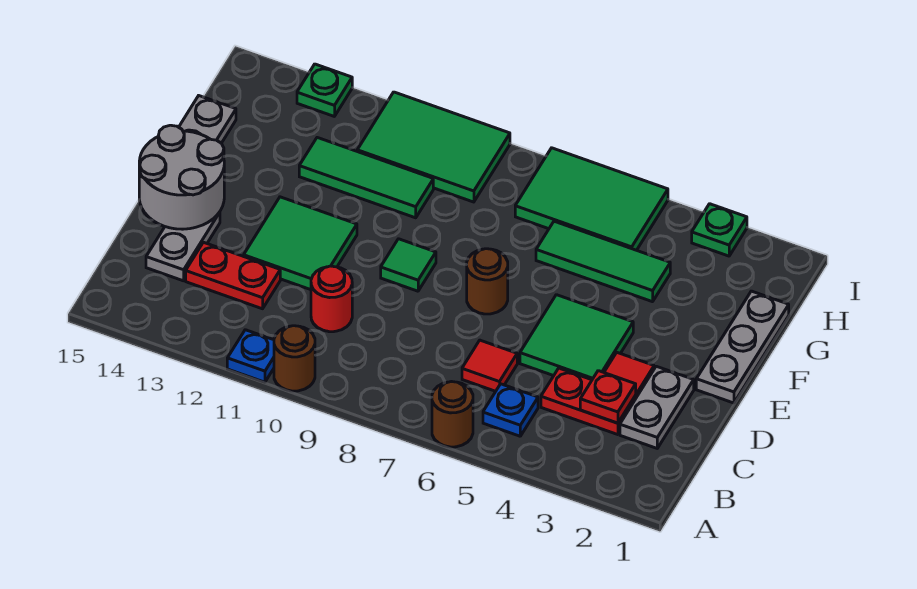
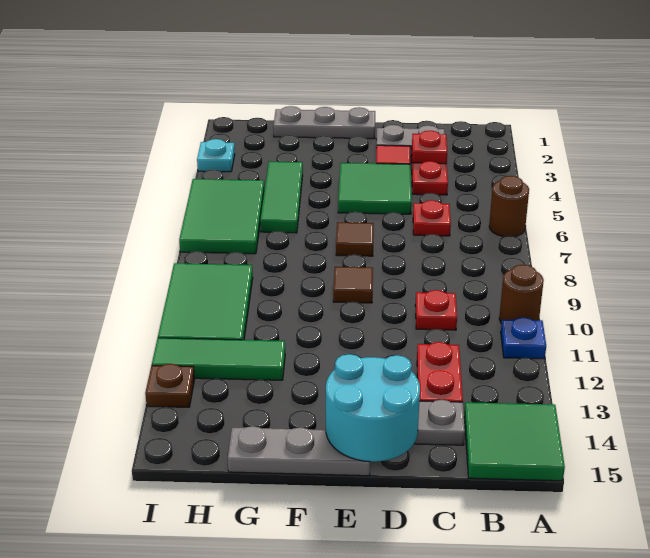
blue 1x1 plate [483,384,538,436] -> none
red 1x1 tile [462,340,517,391] -> red 1x1 plate [413,200,451,236]
red 1x1 round brick [311,266,352,332] -> red 1x1 plate [415,290,457,330]
green 2x2 tile [244,197,357,290] -> green 2x2 tile moved to [464,402,565,481]
grey 2x2 round brick [139,125,224,229] -> cyan 2x2 round brick [326,354,420,462]
brown 1x1 round brick [467,249,508,314] -> brown 1x1 tile [336,222,374,256]
green 1x1 tile [381,239,436,291] -> brown 1x1 tile [333,267,373,303]
green 1x3 tile [299,138,433,218] -> green 1x3 tile turned to [152,338,285,380]
green 1x1 plate [692,204,747,256] -> cyan 1x1 plate [197,139,235,172]
green 1x1 plate [297,64,352,116] -> brown 1x1 plate [145,364,194,407]

